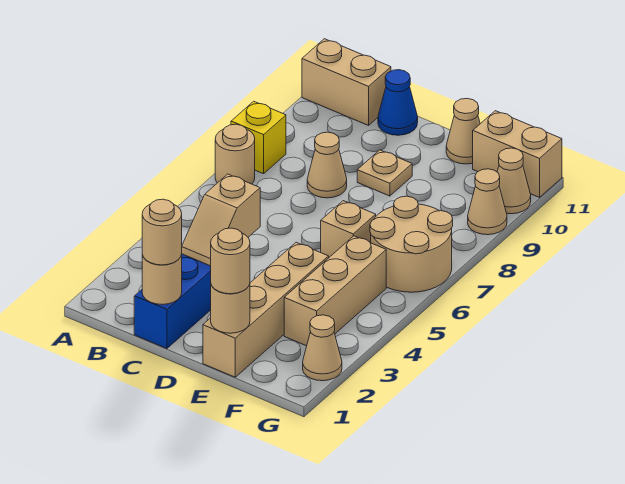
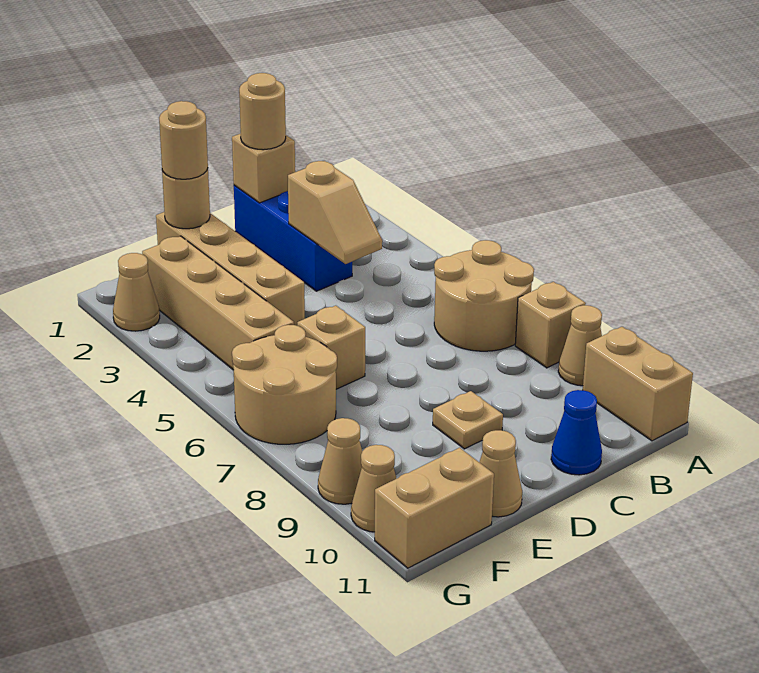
tan 1x1 round brick [215,124,255,184] -> tan 2x2 round brick [434,240,534,351]
yellow 1x1 brick [231,101,286,174] -> tan 1x1 brick [515,282,586,368]
tan 1x2 brick [302,39,391,125] -> tan 1x2 brick turned to [583,327,693,441]
tan 1x1 round brick [142,254,182,305] -> tan 1x1 brick [232,134,295,203]
tan 1x2 slope [182,174,260,266] -> tan 1x2 slope turned to [288,161,382,264]
tan 1x1 cone [307,132,347,198] -> tan 1x1 cone moved to [558,305,602,386]
tan 1x3 brick [284,236,386,346] -> tan 1x4 brick [142,236,294,370]

